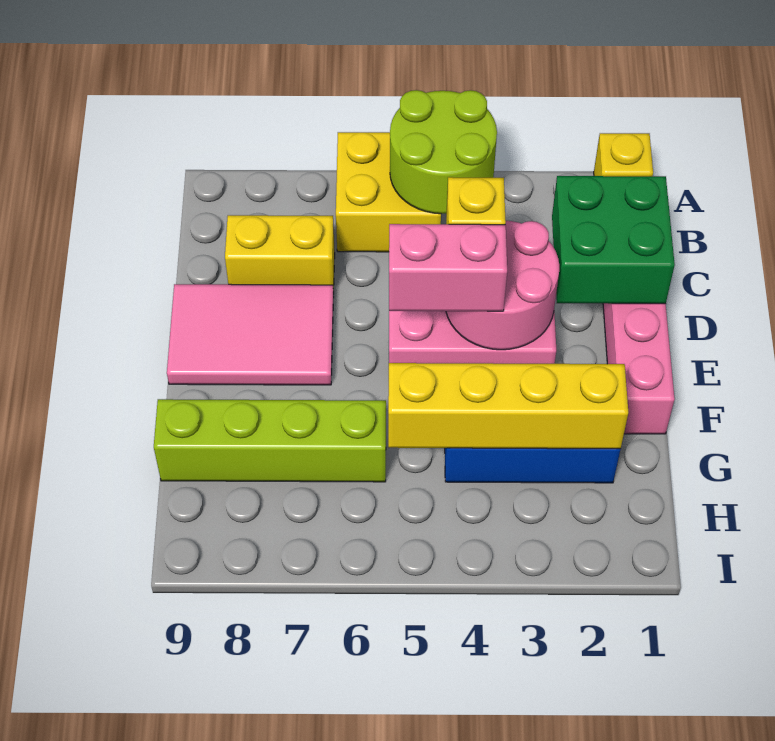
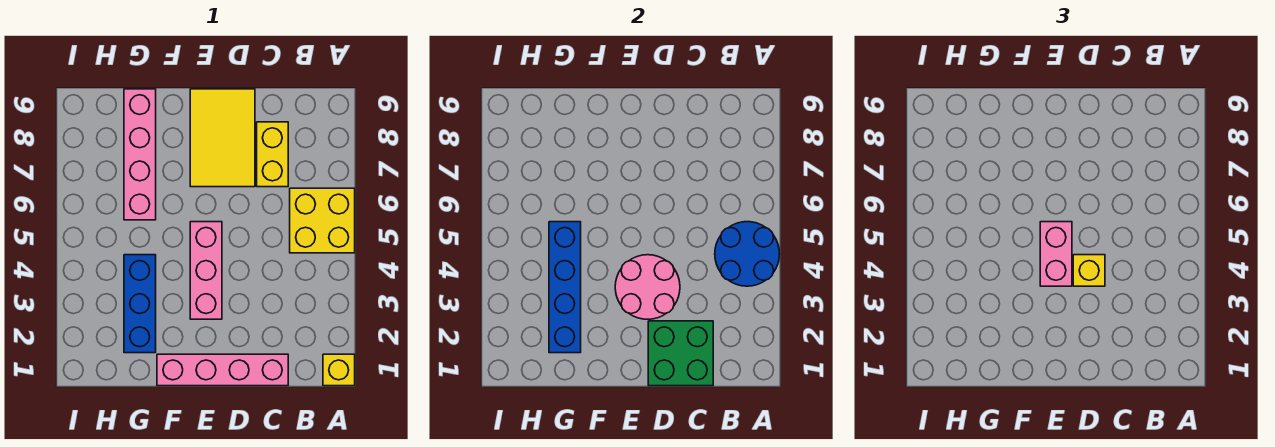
lime 2x2 round brick [390,90,497,214] -> blue 2x2 round brick [715,222,779,286]
pink 2x3 tile [167,284,334,385] -> yellow 2x3 tile [190,89,255,187]
yellow 1x4 brick [388,363,628,449] -> blue 1x4 brick [549,222,581,353]
lime 1x4 brick [154,399,386,482] -> pink 1x4 brick [124,89,156,220]

